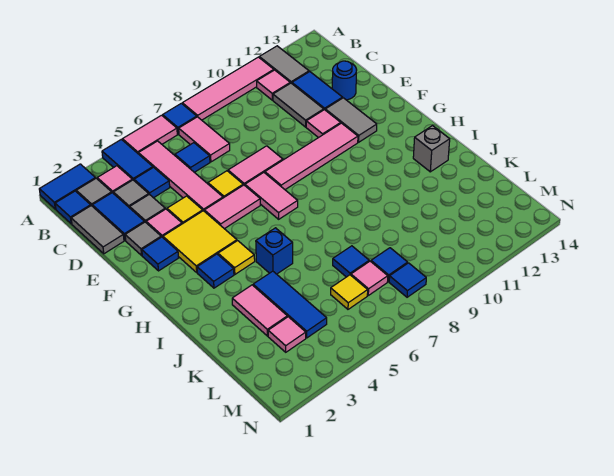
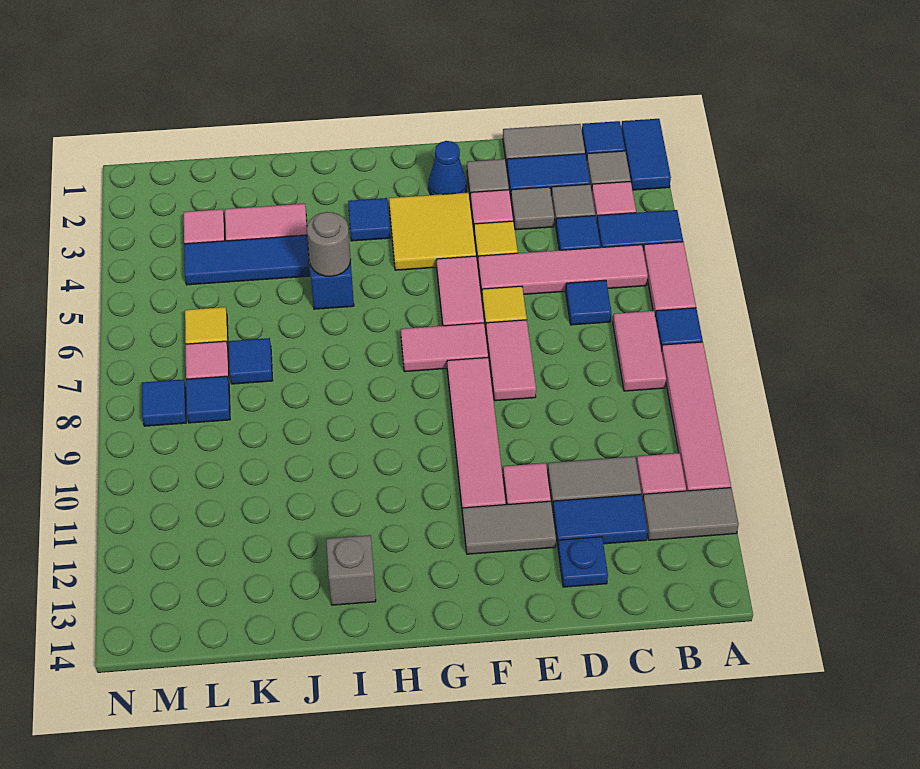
pink 1x2 tile [179,117,230,162] -> pink 1x2 tile turned to [613,311,666,391]
blue 1x1 round brick [332,61,357,100] -> blue 1x1 plate [558,537,608,587]
blue 1x1 tile [142,237,179,271] -> blue 1x1 cone [428,141,467,195]
yellow 1x1 tile [218,241,255,274] -> none
none -> grey 1x1 round brick [307,212,351,276]

